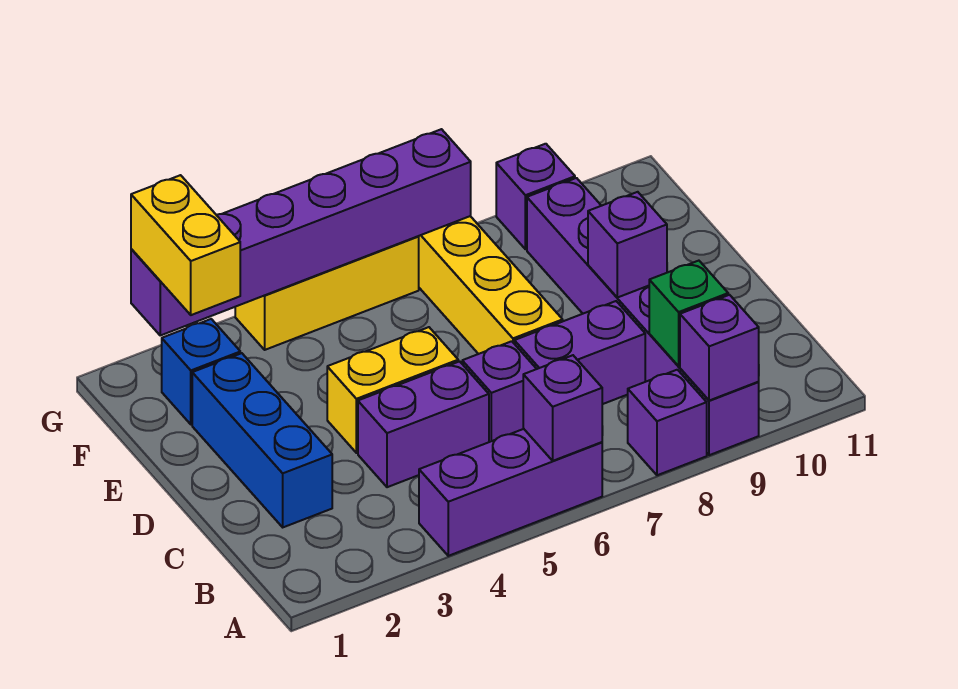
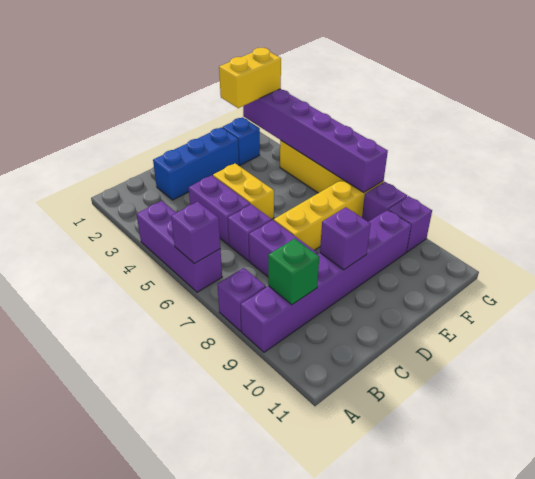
purple 1x1 brick [680,295,759,401] -> purple 1x1 brick moved to [362,182,407,222]

